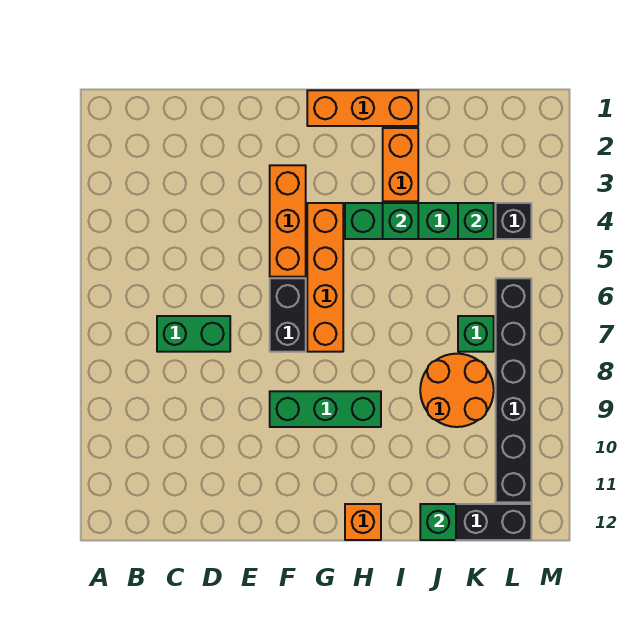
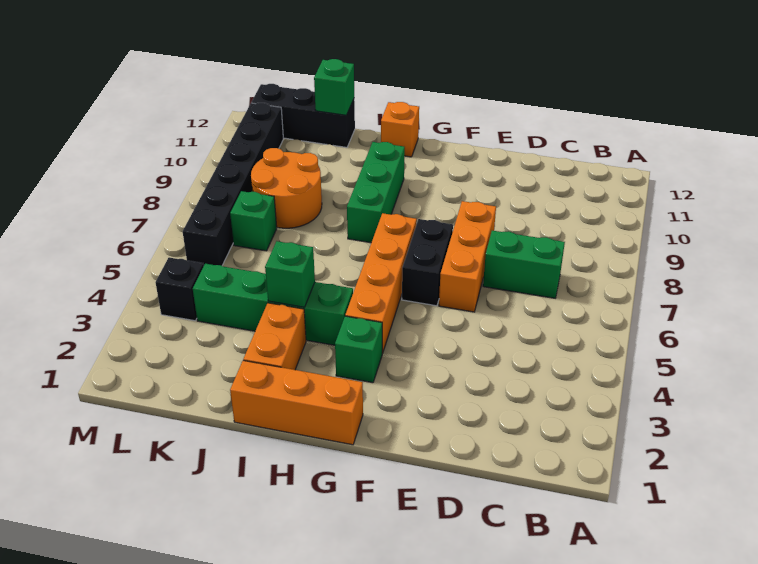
orange 1x3 brick [270,165,306,277] -> orange 1x3 brick moved to [439,201,496,312]
green 1x3 brick [270,391,381,427] -> green 1x3 brick turned to [347,142,405,243]
green 1x1 brick [458,203,494,239] -> green 1x1 brick moved to [335,316,382,383]

